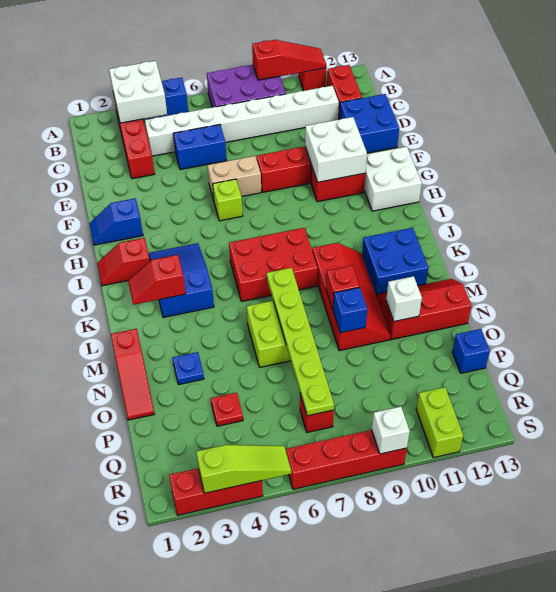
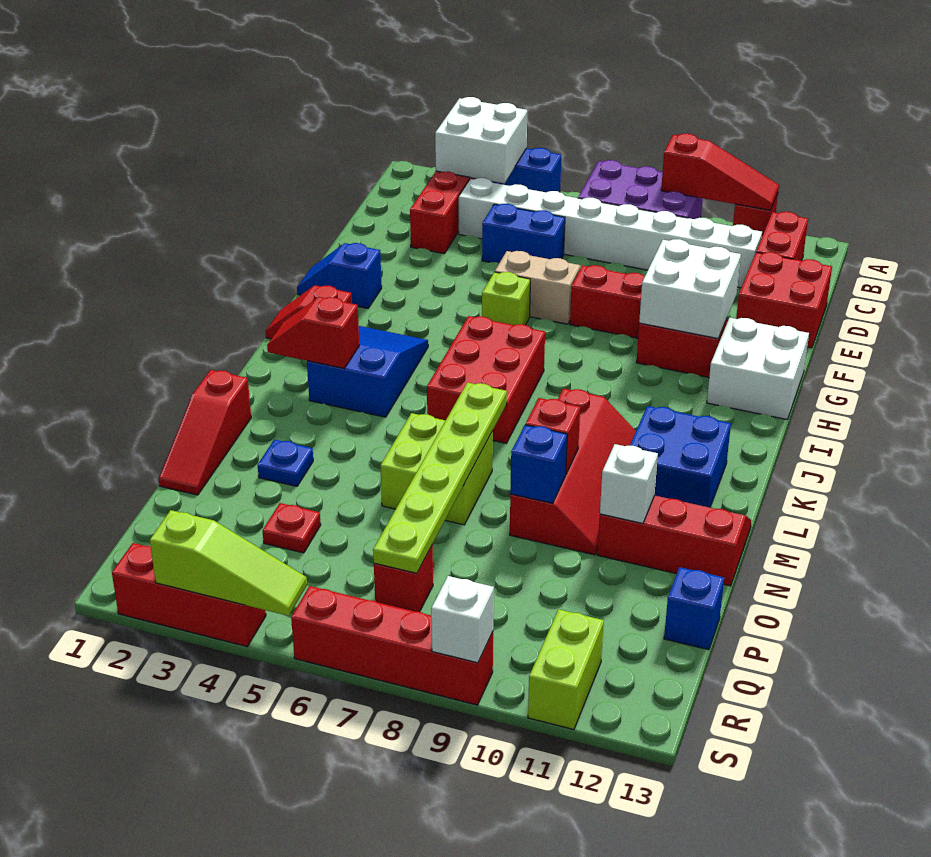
blue 2x2 brick [339,94,399,153] -> red 2x2 brick [736,252,832,348]
red 2x3 brick [229,228,318,301] -> red 2x3 brick turned to [427,316,545,443]

